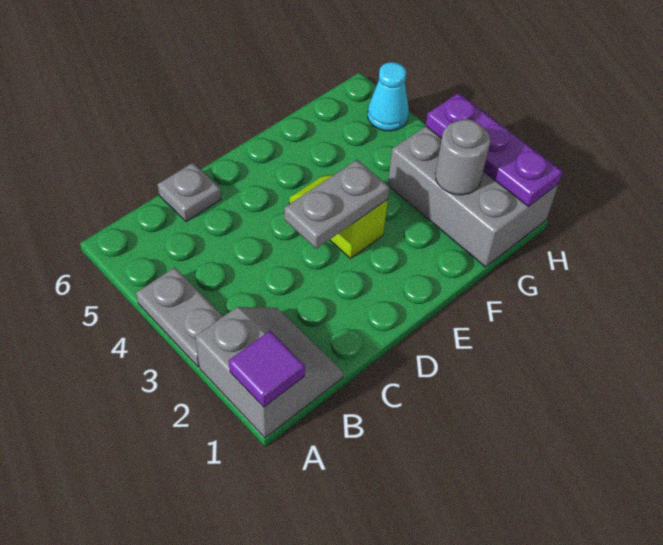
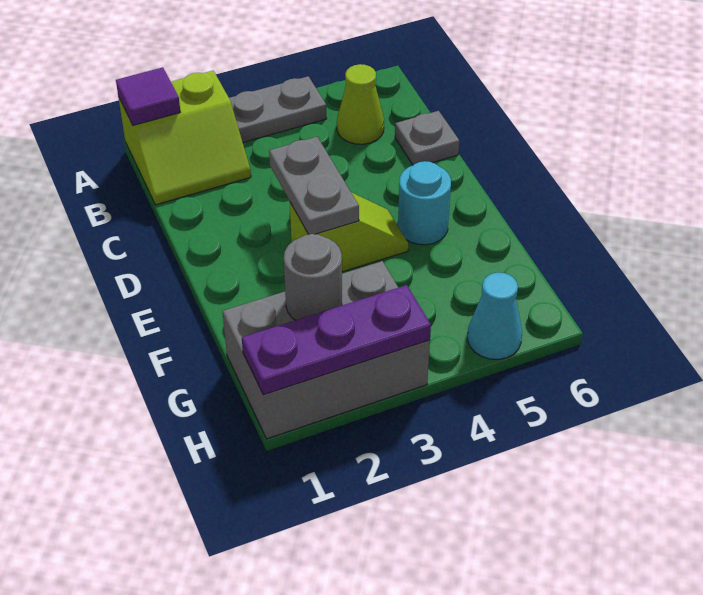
grey 2x2 slope [195,307,343,438] -> lime 2x2 slope [118,71,251,205]
none -> lime 1x1 cone [337,64,384,144]
none -> cyan 1x1 round brick [398,161,451,245]

